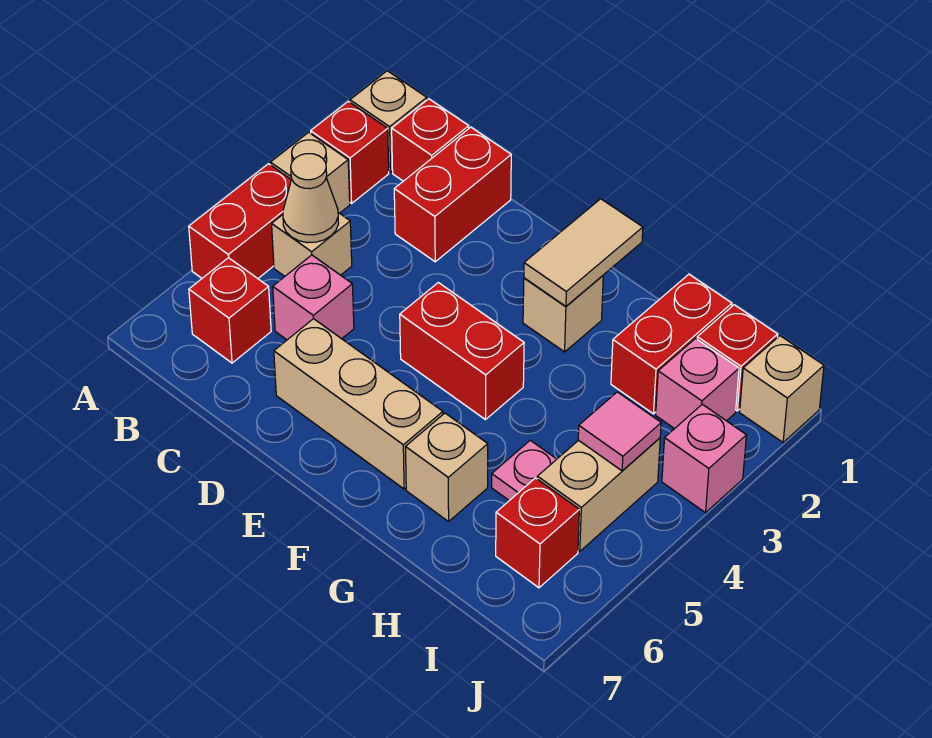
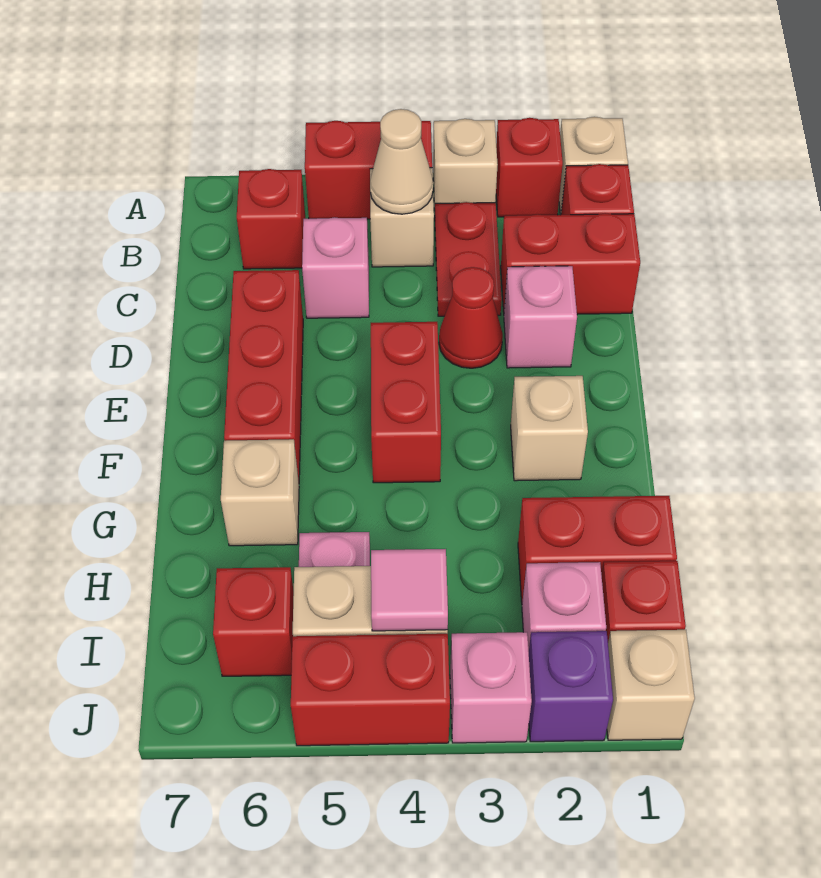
none -> red 1x2 plate [435,202,502,316]
none -> pink 1x1 brick [504,266,577,368]
none -> red 1x1 cone [439,267,503,368]
tan 1x3 brick [274,319,443,489] -> red 1x3 brick [224,270,303,480]
tan 1x2 tile [524,199,643,306] -> none
none -> purple 1x1 brick [529,631,613,742]
none -> red 1x2 brick [291,634,450,746]

